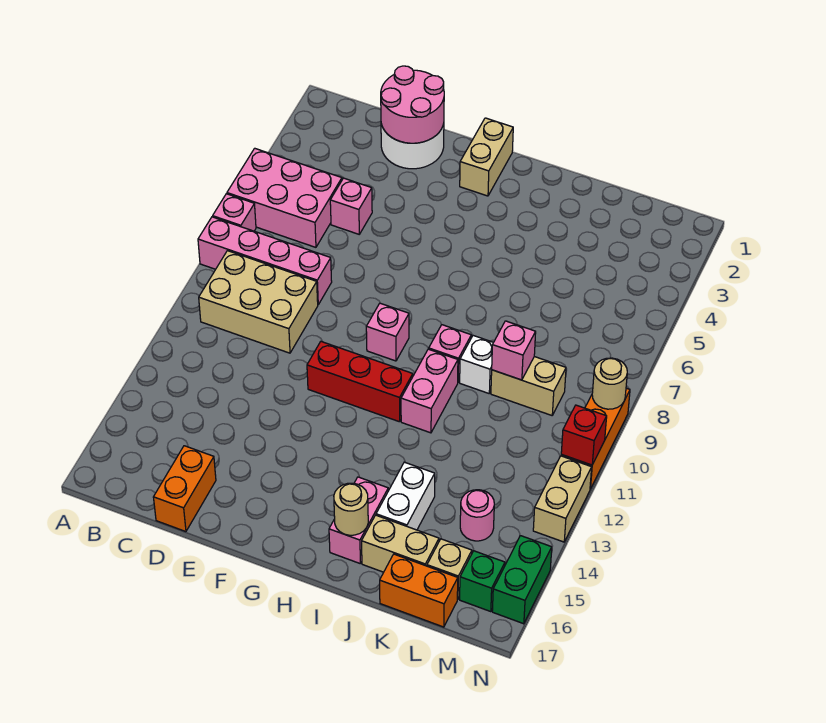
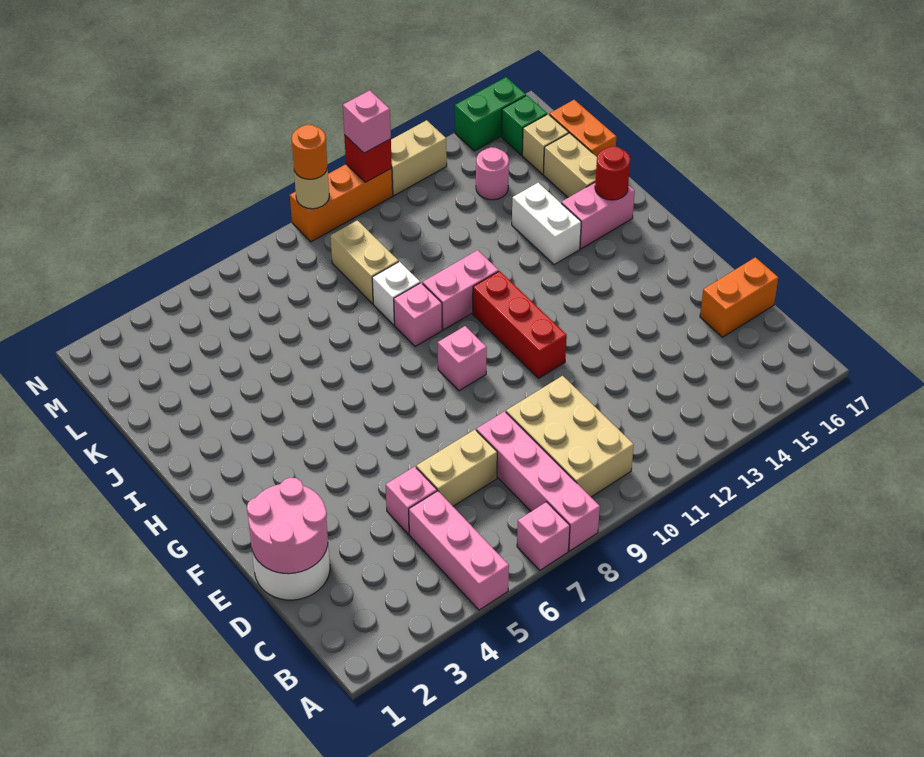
pink 2x3 brick [227,148,342,247] -> pink 1x3 brick [409,491,509,610]
tan 1x2 brick [460,118,513,196] -> tan 1x2 brick moved to [416,430,497,506]
tan 1x1 round brick [334,483,368,535] -> red 1x1 round brick [595,146,630,200]
white 1x2 brick [376,462,435,530] -> white 1x2 brick turned to [512,183,581,265]
pink 1x1 brick [492,321,536,380] -> pink 1x1 brick moved to [343,90,391,153]
none -> orange 1x1 round brick [292,125,327,179]

